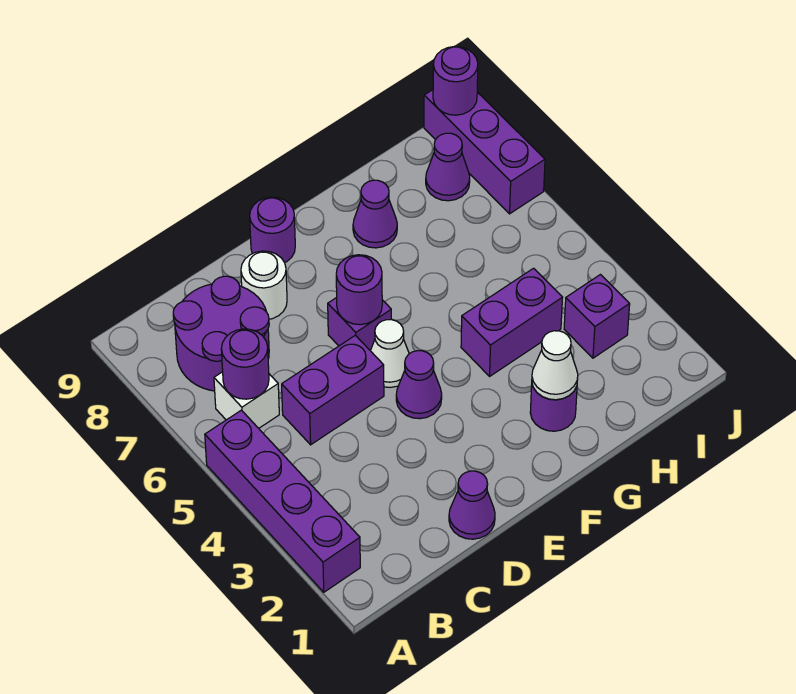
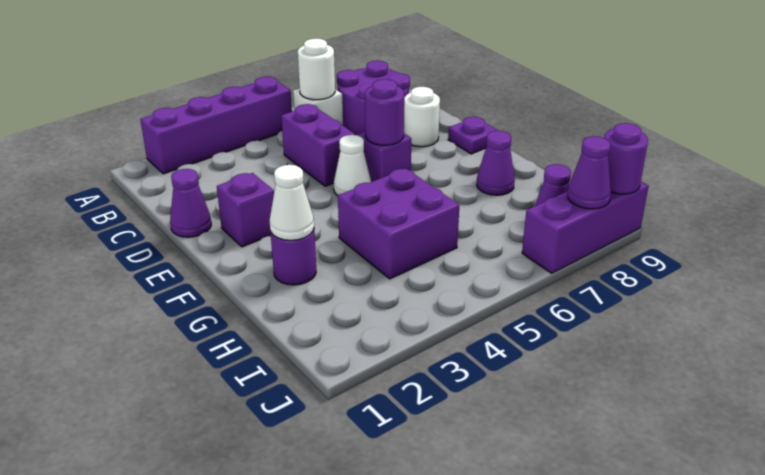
purple 1x1 round brick [221,329,269,399] -> white 1x1 round brick [298,38,335,100]
purple 1x1 cone [396,351,442,419] -> purple 1x1 cone moved to [568,136,611,209]
purple 1x1 round brick [250,197,295,263] -> purple 1x1 plate [448,117,498,154]
purple 1x2 brick [461,268,563,376] -> purple 2x2 brick [338,168,459,279]
purple 1x1 brick [564,275,630,358] -> purple 1x1 brick moved to [217,173,274,247]

